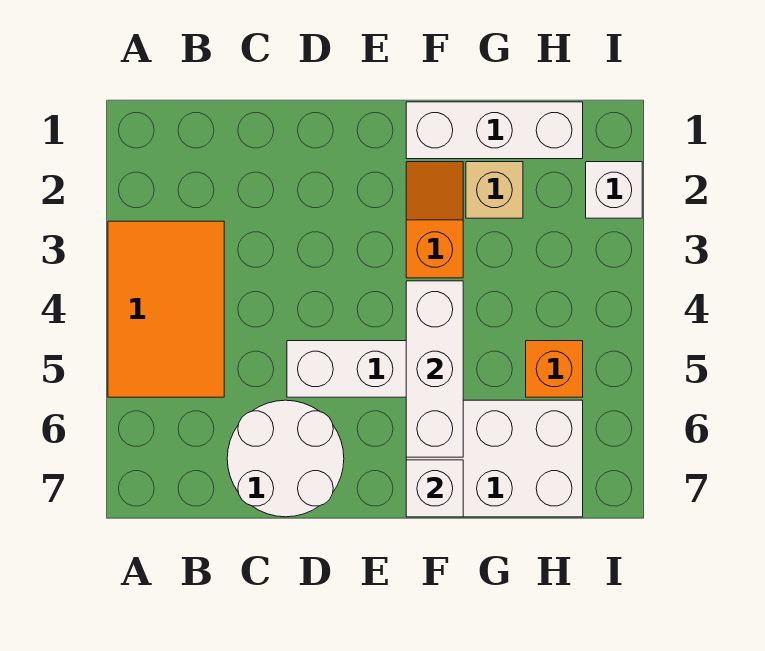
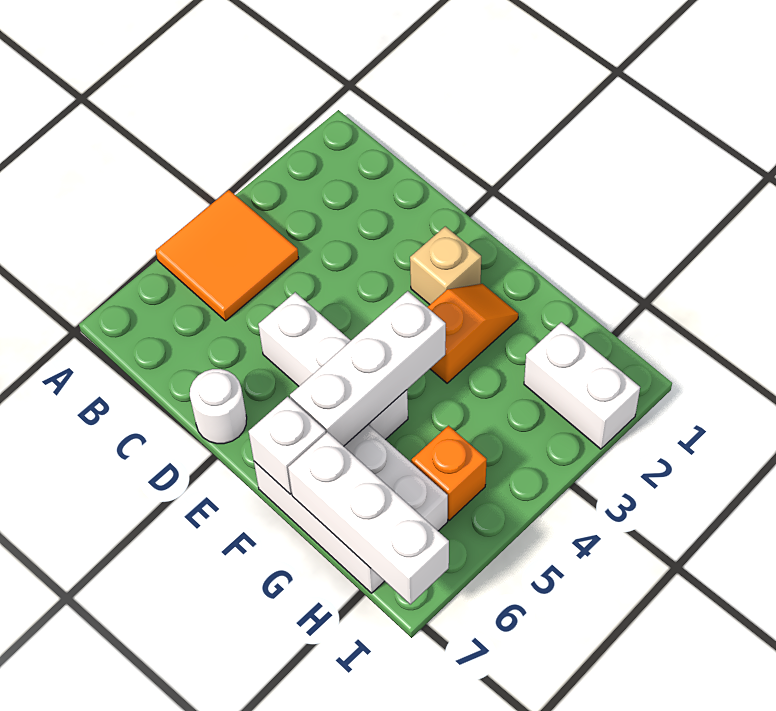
orange 2x3 tile [108,221,224,397] -> orange 2x2 tile [156,190,299,321]
white 2x2 round brick [227,400,344,517] -> white 1x1 round brick [190,369,247,444]
white 1x3 brick [406,102,583,159] -> white 1x3 brick moved to [288,432,449,604]
tan 1x1 brick [466,162,523,218] -> tan 1x1 brick moved to [410,226,481,305]
white 1x1 brick [586,162,642,218] -> white 1x2 brick [524,322,640,449]

